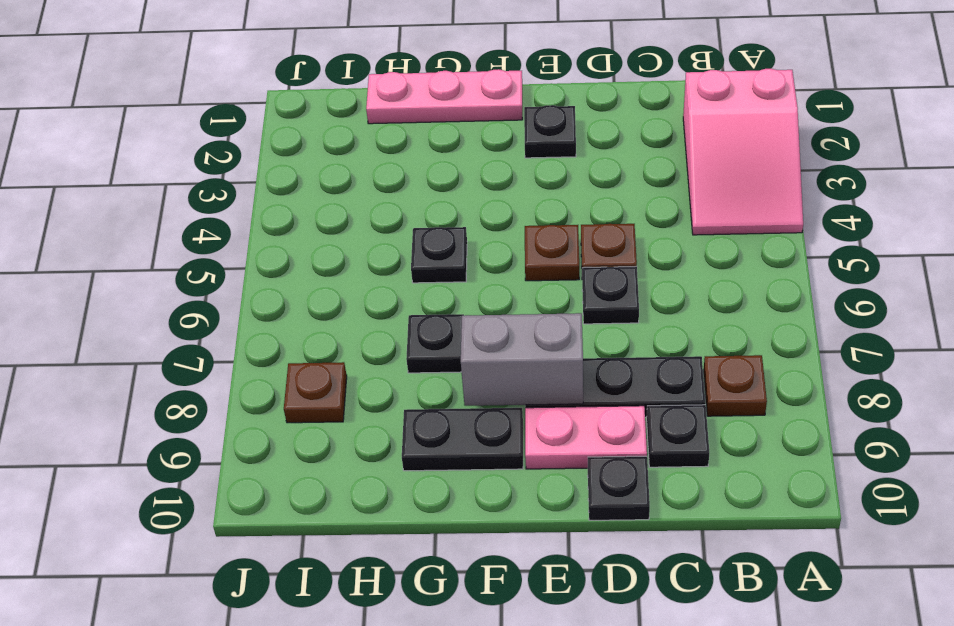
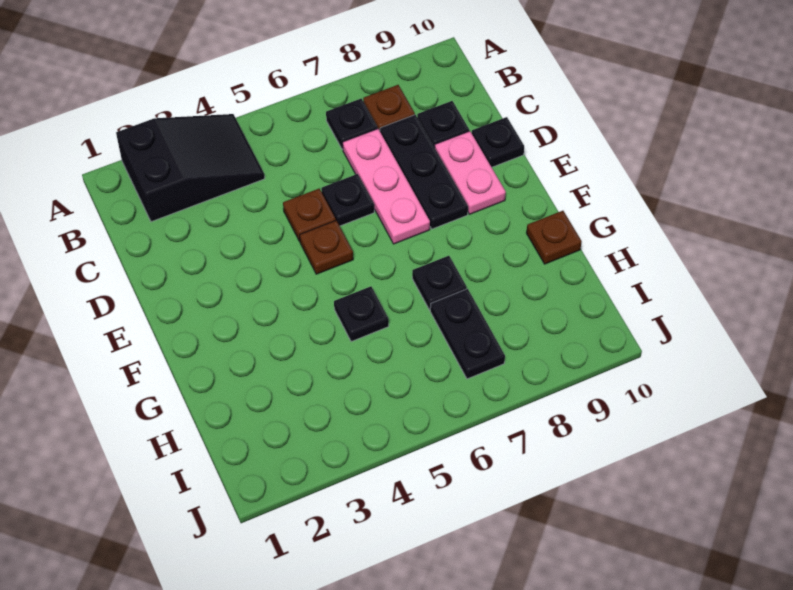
pink 2x3 slope [683,69,803,235] -> black 2x3 slope [116,114,265,222]
black 1x1 plate [524,105,576,158] -> black 1x1 plate moved to [326,99,377,150]
grey 1x2 brick [461,313,583,406] -> none
pink 1x3 plate [366,69,522,124] -> pink 1x3 plate moved to [343,129,430,244]
black 1x2 plate [402,408,523,471] -> black 1x2 plate moved to [430,289,505,379]
brown 1x1 plate [284,362,347,423] -> brown 1x1 plate moved to [527,211,582,264]

